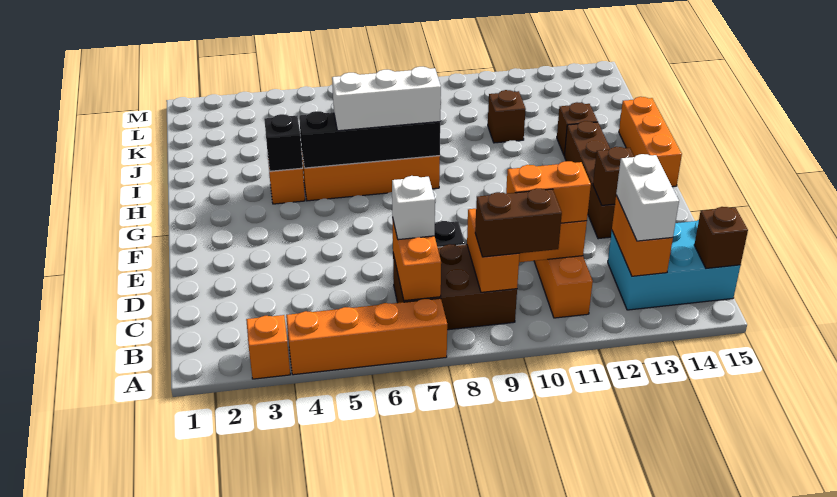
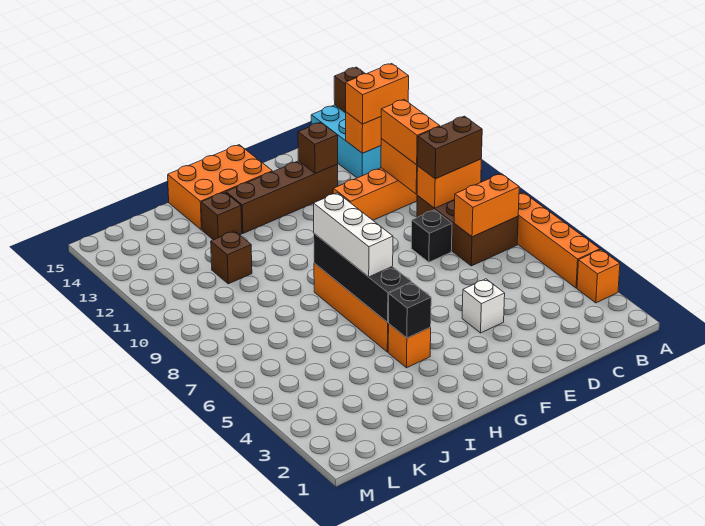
brown 1x2 brick [475,188,562,257] -> brown 1x2 brick turned to [418,116,482,179]
white 1x2 brick [616,154,679,241] -> orange 1x2 brick [346,64,409,124]
white 1x1 brick [392,176,435,240] -> white 1x1 brick moved to [462,279,505,333]
orange 1x3 brick [619,97,682,187] -> orange 2x3 brick [168,145,272,230]

